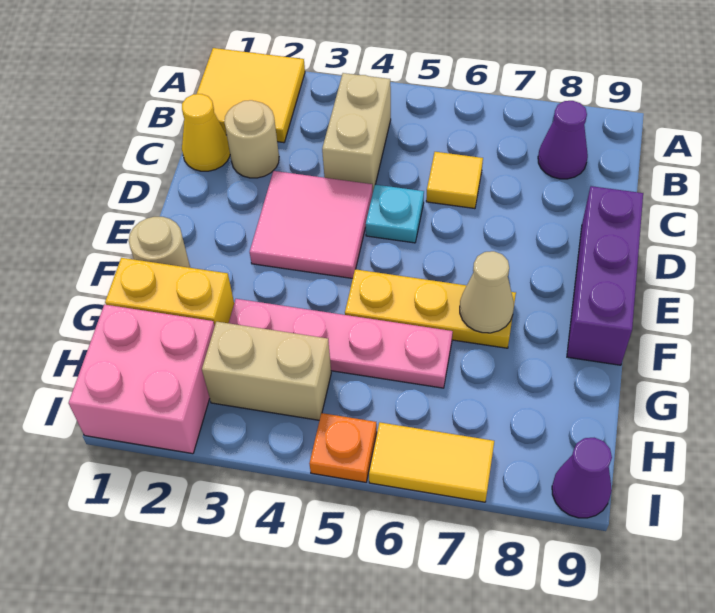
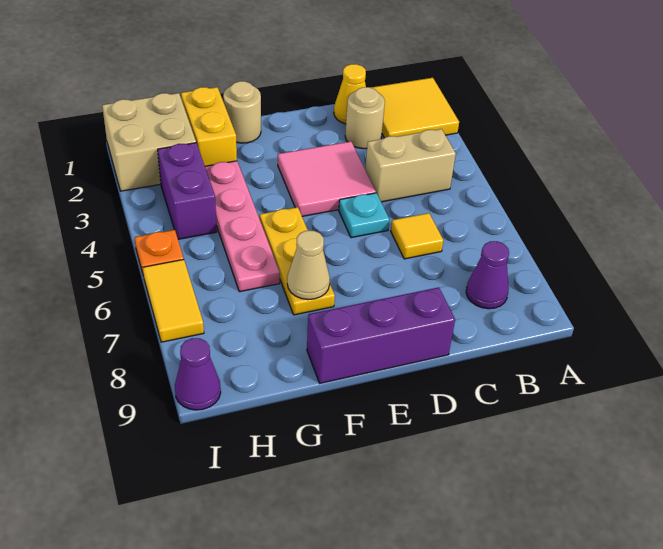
pink 2x2 brick [69,304,215,454] -> tan 2x2 brick [102,93,196,191]
tan 1x2 brick [202,322,331,420] -> purple 1x2 brick [158,143,217,239]

